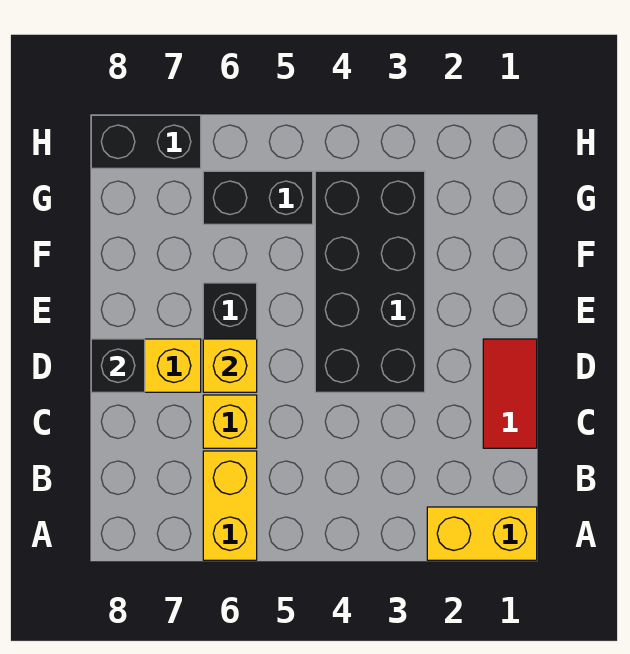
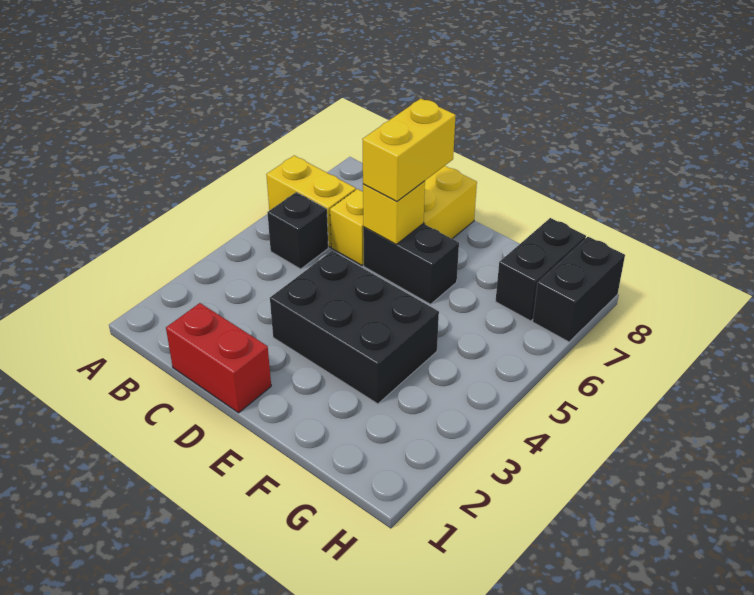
yellow 1x2 brick [427,507,537,560] -> yellow 1x2 brick moved to [362,99,456,201]
red 1x2 tile [483,339,537,448] -> red 1x2 brick [166,303,271,413]
black 2x4 brick [315,171,425,392] -> black 2x3 brick [270,251,439,404]
black 1x1 brick [91,339,145,392] -> black 1x1 brick moved to [267,192,328,269]
black 1x2 brick [203,171,313,224] -> black 1x2 brick moved to [495,218,586,321]

